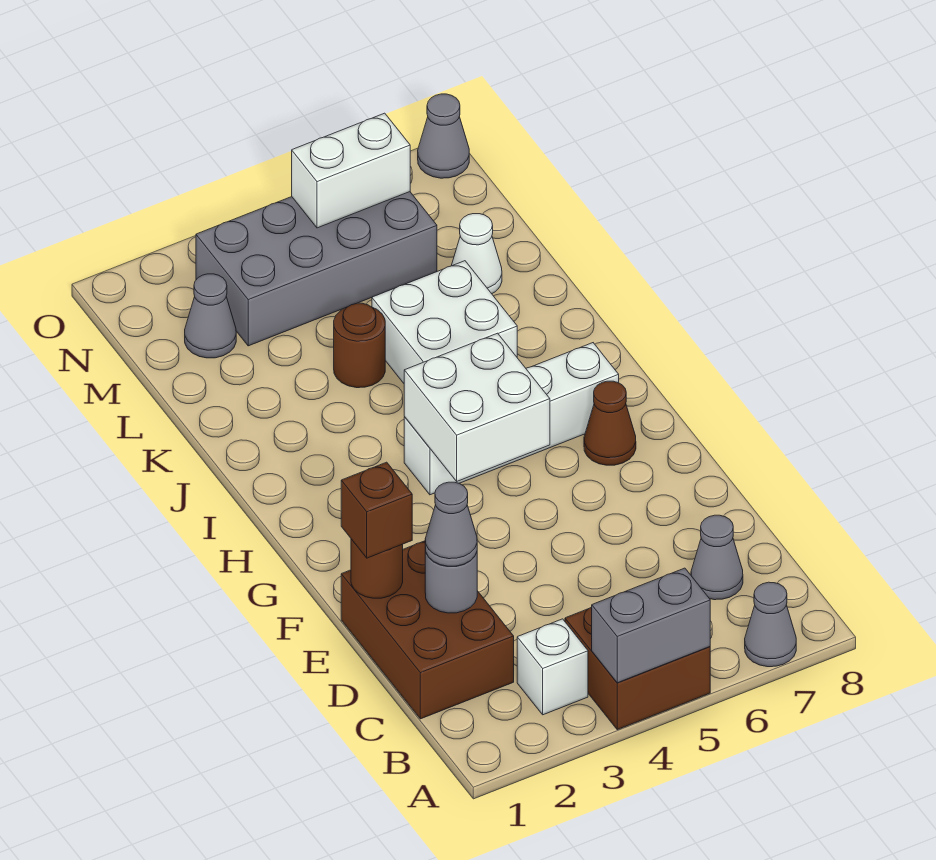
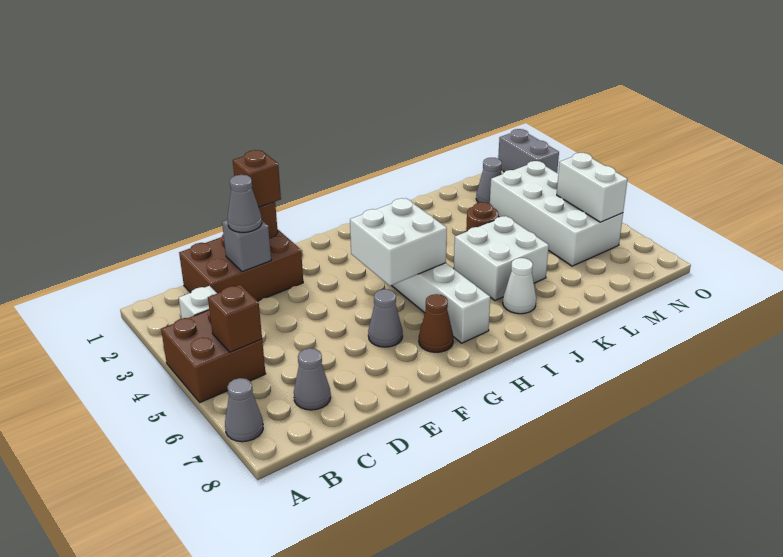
grey 1x2 brick [592,568,710,683] -> grey 1x2 brick moved to [498,129,559,173]
none -> brown 1x1 brick [208,285,262,352]
grey 1x1 round brick [425,547,477,613] -> grey 1x1 brick [222,220,271,272]
white 1x1 cone [451,214,502,294] -> white 1x1 cone moved to [503,258,536,314]
grey 2x4 brick [196,192,437,346] -> white 2x4 brick [490,161,623,266]
grey 1x1 cone [418,94,469,178] -> grey 1x1 cone moved to [368,289,403,347]

